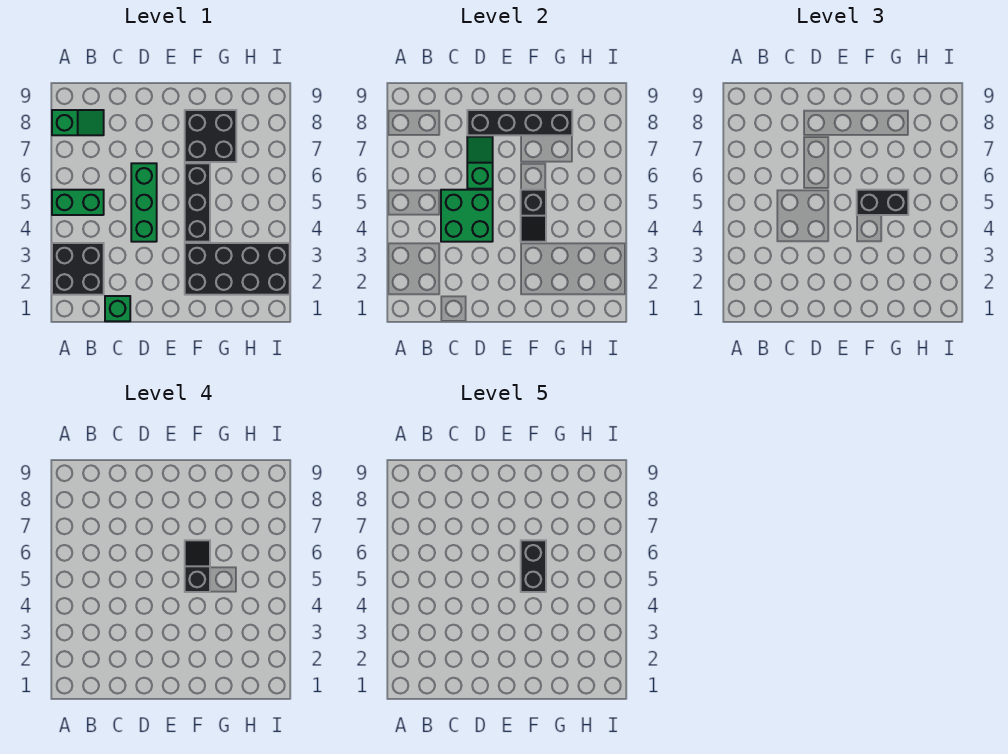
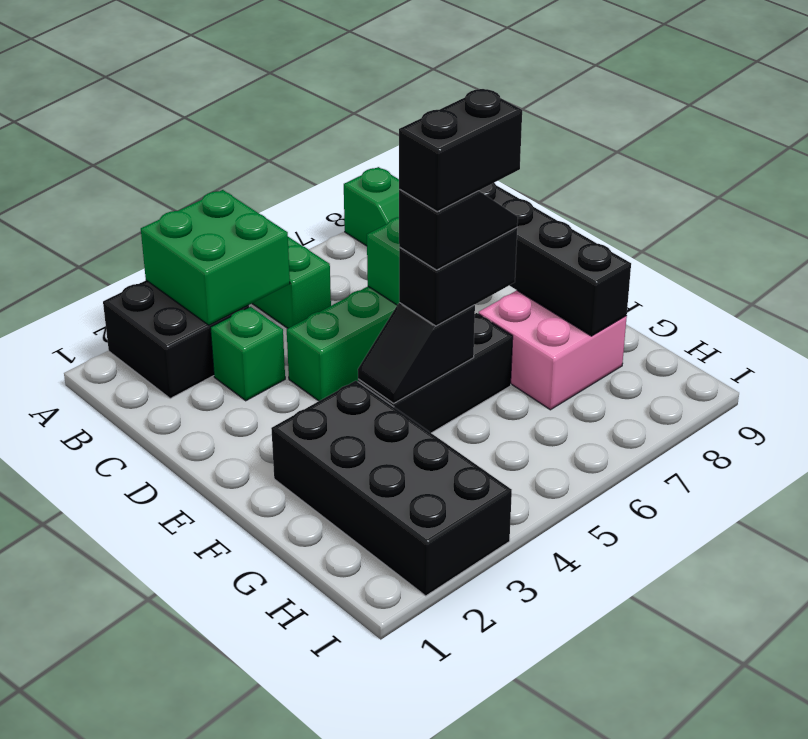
green 1x1 brick [105,296,130,321] -> green 1x1 brick moved to [210,307,285,401]
green 2x2 brick [441,190,493,242] -> green 2x2 brick moved to [141,190,290,325]
black 1x2 brick [857,190,908,215] -> black 1x2 brick turned to [399,227,517,326]
black 2x2 brick [185,110,236,162] -> pink 2x2 brick [479,291,627,410]

